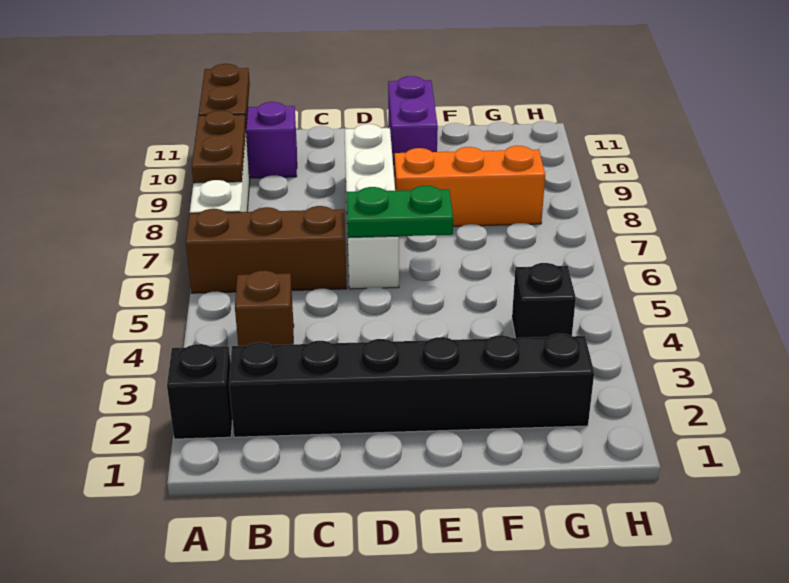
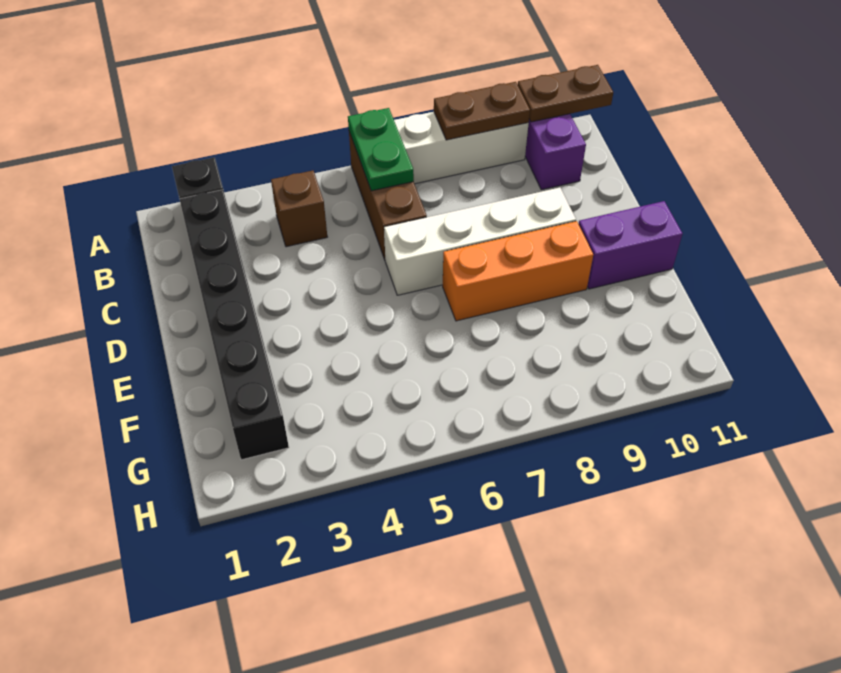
green 1x2 plate [347,186,453,238] -> green 1x2 plate moved to [348,108,414,191]
orange 1x3 brick [394,146,545,226] -> orange 1x3 brick turned to [443,221,593,321]
black 1x1 brick [512,263,576,338] -> none

